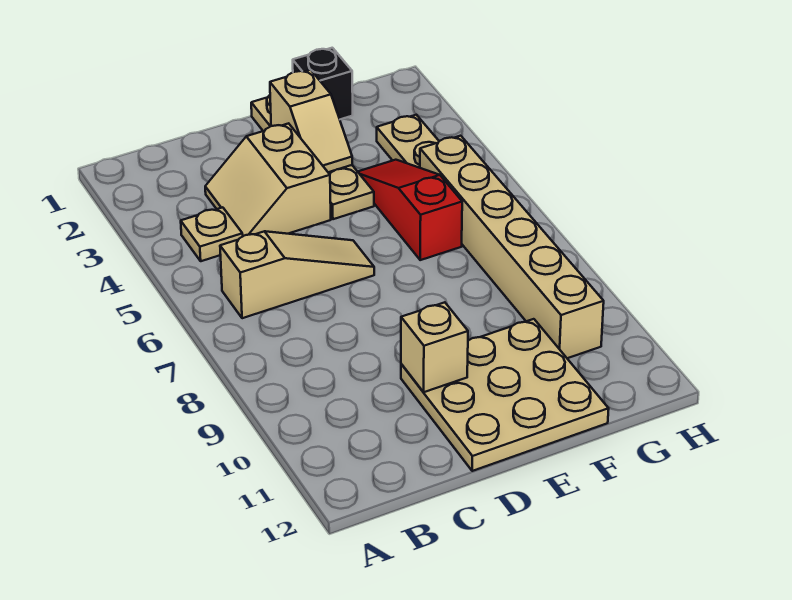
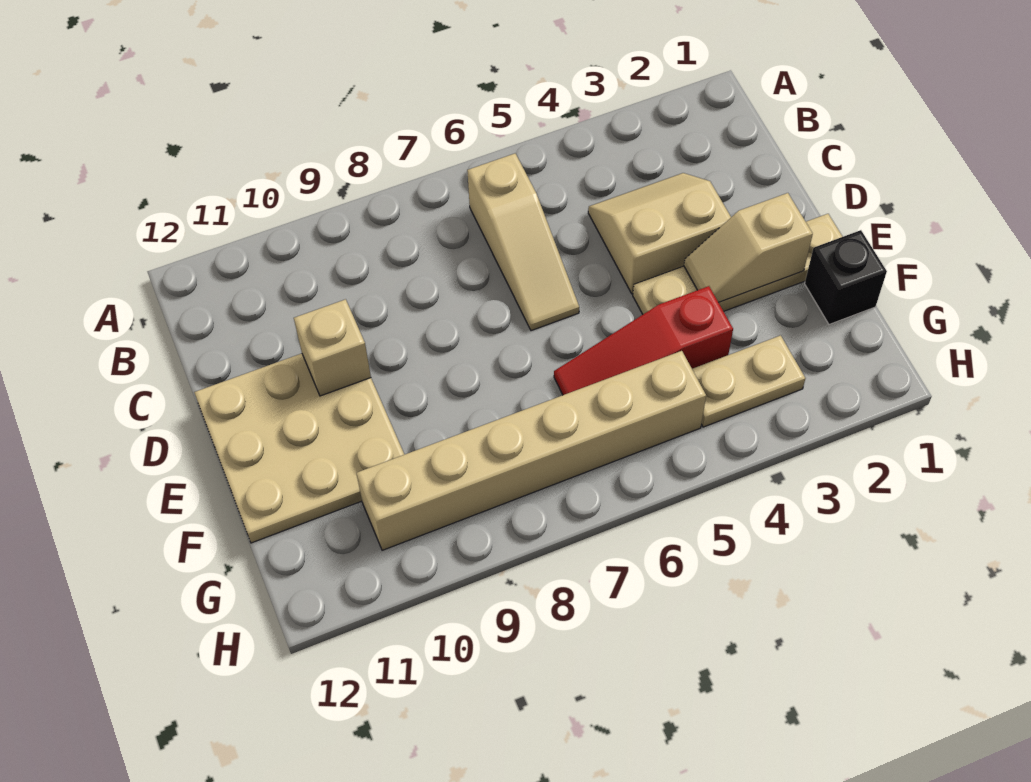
tan 1x1 plate [181,207,243,261] -> none
red 1x3 slope [358,160,462,260] -> red 1x3 slope turned to [554,286,733,395]

